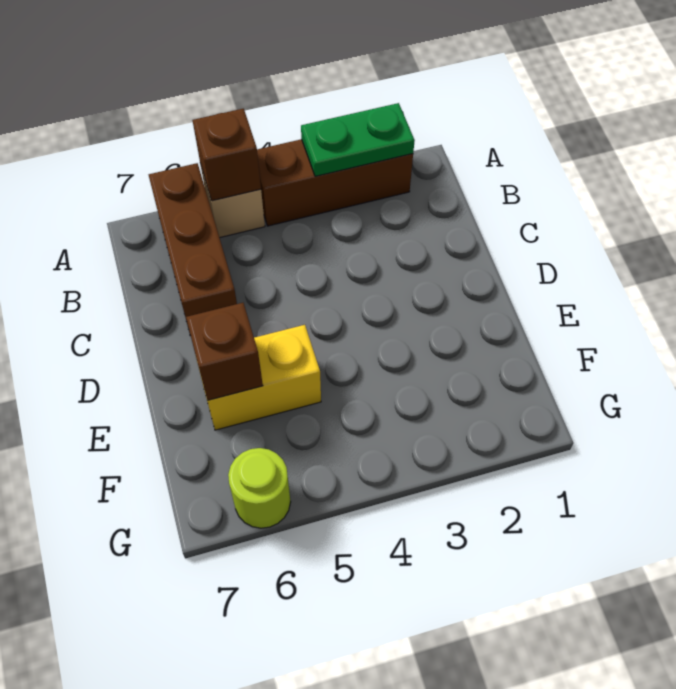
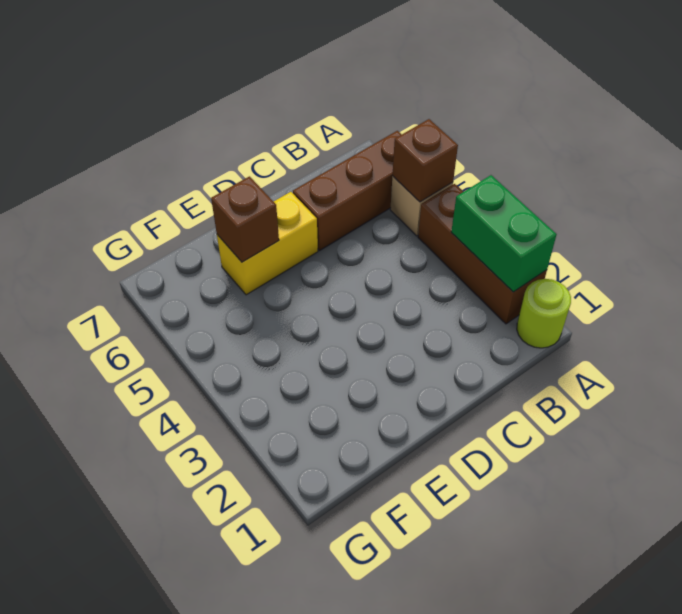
green 1x2 plate [301,103,415,176] -> green 1x2 brick [451,175,557,292]
yellow 1x2 brick [203,325,321,430] -> yellow 1x2 brick turned to [217,192,318,295]
lime 1x1 round brick [228,448,291,528] -> lime 1x1 round brick moved to [517,279,571,348]

